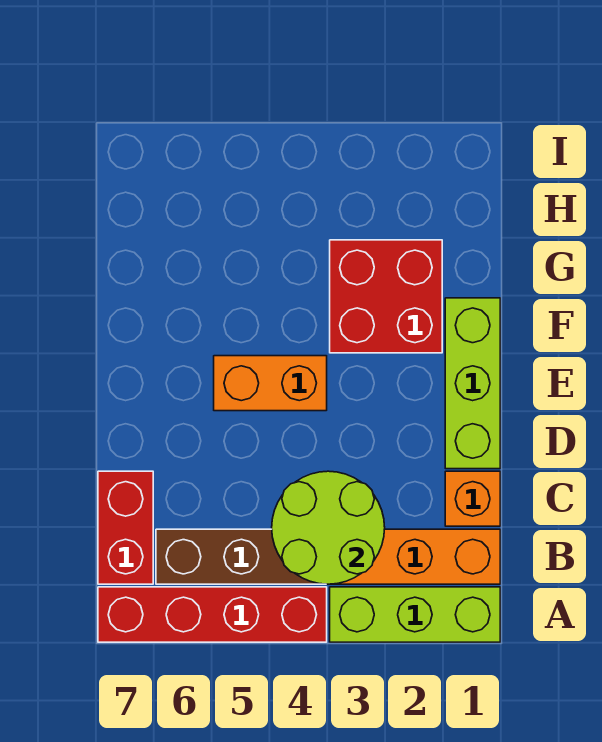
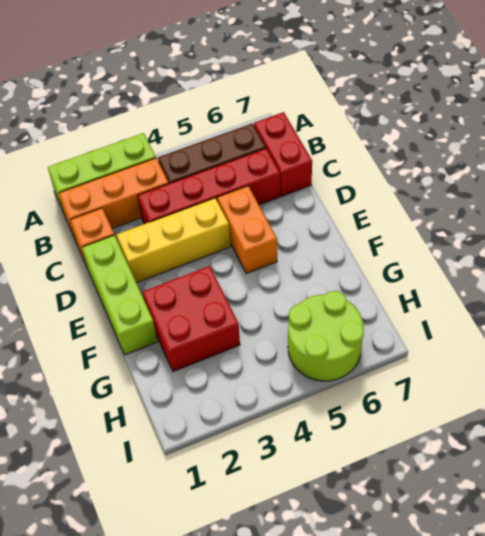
red 1x4 brick [98,587,327,642] -> red 1x4 brick moved to [138,148,280,224]
lime 2x2 round brick [272,471,385,584] -> lime 2x2 round brick moved to [288,291,364,381]
none -> yellow 1x3 brick [117,198,231,283]
orange 1x2 brick [214,356,327,411] -> orange 1x2 brick turned to [217,186,277,274]

